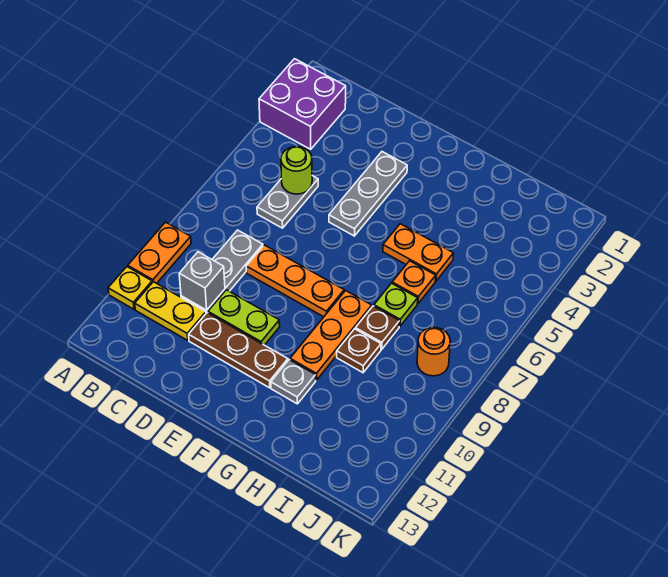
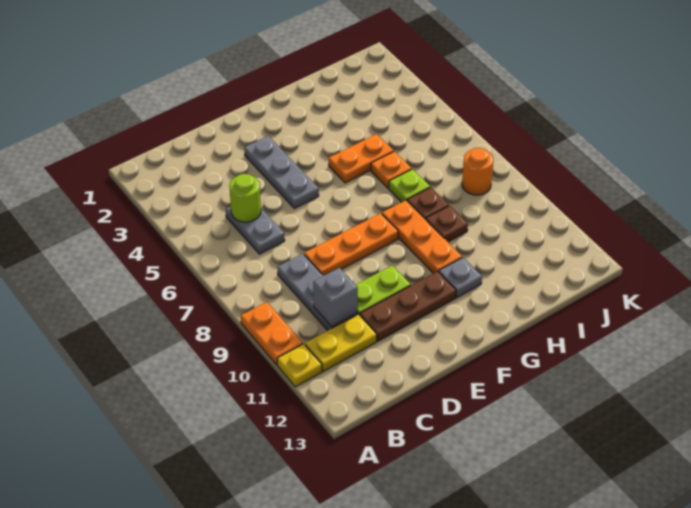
purple 2x2 brick [259,59,346,149] -> none

